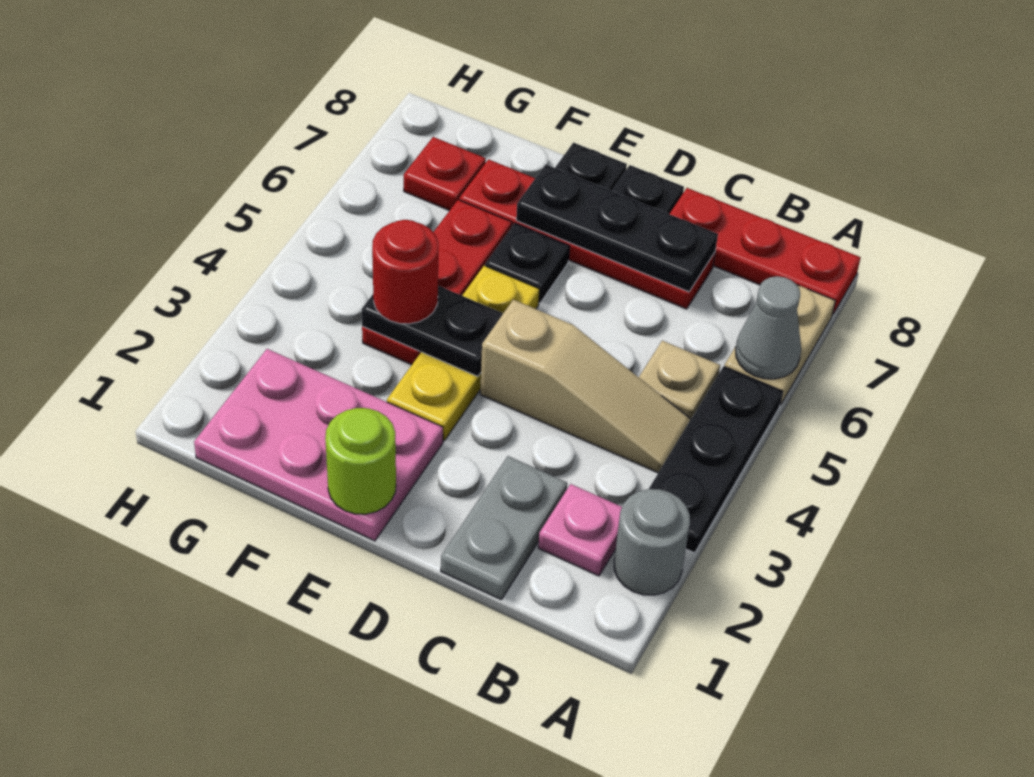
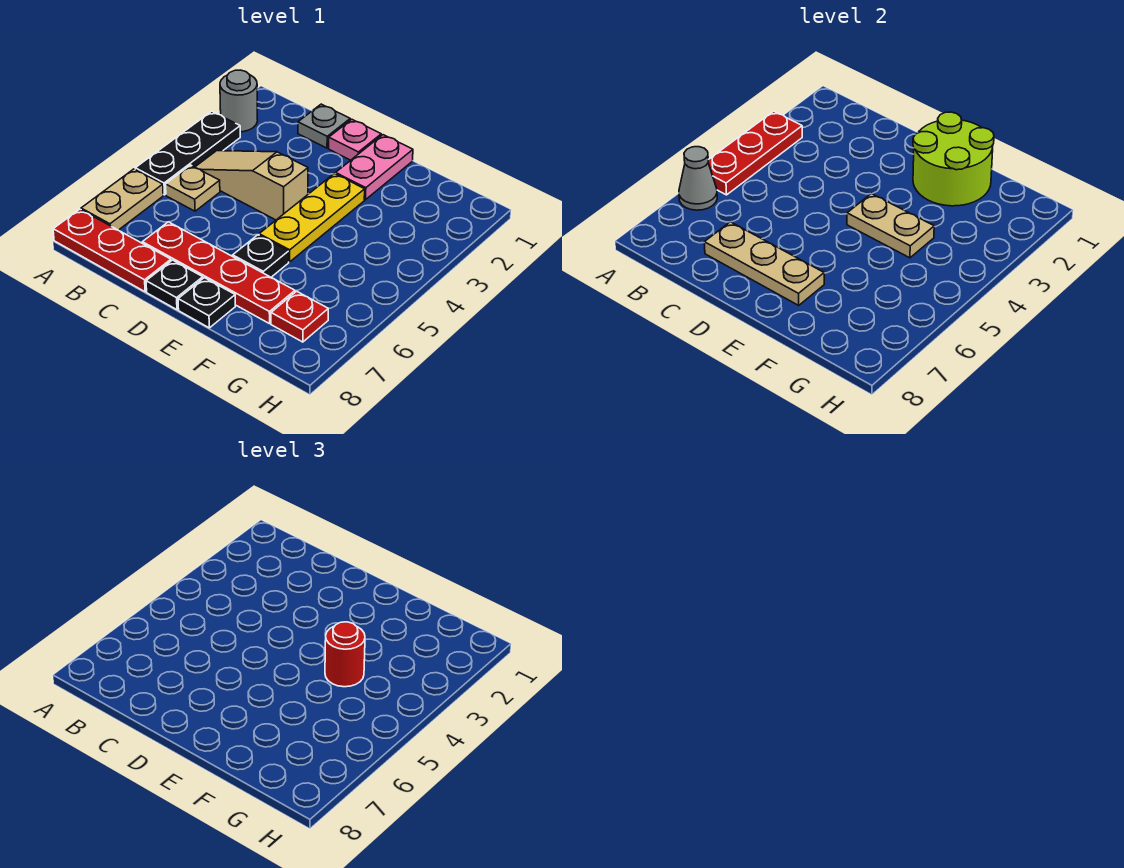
pink 1x1 plate [538,484,622,576] -> pink 1x1 plate moved to [329,119,381,160]
grey 1x2 plate [441,456,567,599] -> grey 1x1 plate [298,104,350,148]
black 1x3 plate [516,164,718,292] -> tan 1x3 plate [704,222,824,305]
pink 2x3 plate [194,349,443,541] -> pink 1x2 plate [336,135,413,200]
lime 1x1 round brick [325,408,396,514] -> lime 2x2 round brick [913,112,994,206]
black 1x2 plate [362,286,503,376] -> tan 1x2 plate [847,194,934,258]
red 1x3 plate [362,200,512,365] -> red 1x3 plate moved to [708,111,802,195]

